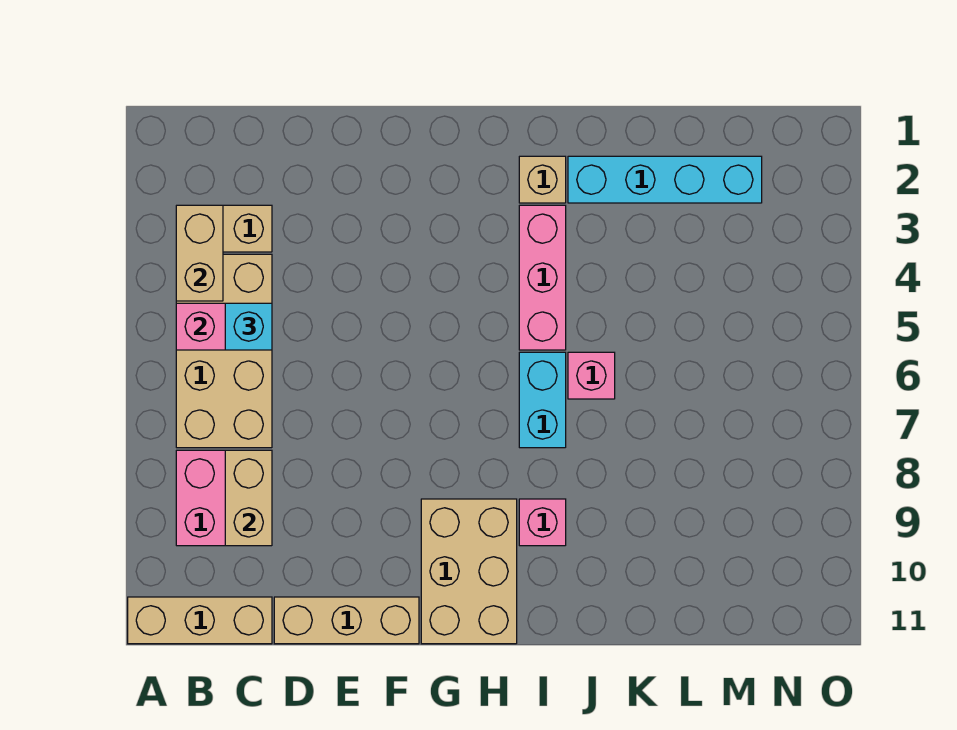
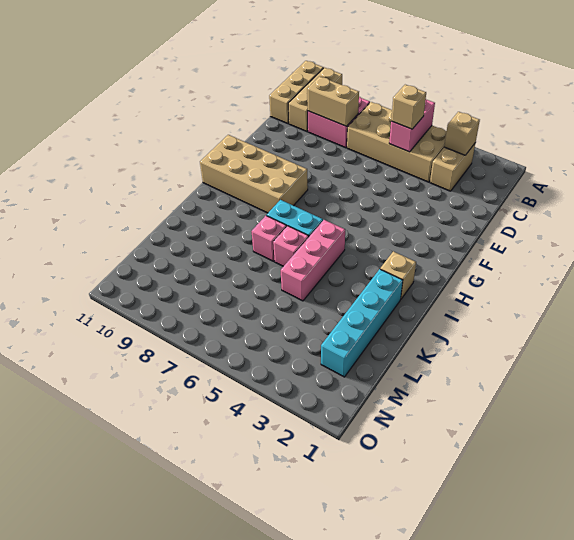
tan 1x2 brick [176,205,223,301] -> tan 1x1 brick [444,112,480,155]
cyan 1x1 brick [225,303,272,350] -> tan 1x1 brick [391,85,426,129]
tan 1x3 brick [274,597,419,644] -> tan 1x3 brick moved to [288,68,342,132]
tan 2x3 brick [421,499,517,644] -> tan 2x4 brick [200,135,308,213]
pink 1x3 brick [519,205,566,350] -> pink 1x3 brick turned to [281,220,345,301]
pink 1x1 brick [519,499,566,546] -> pink 1x1 brick moved to [252,216,287,261]

